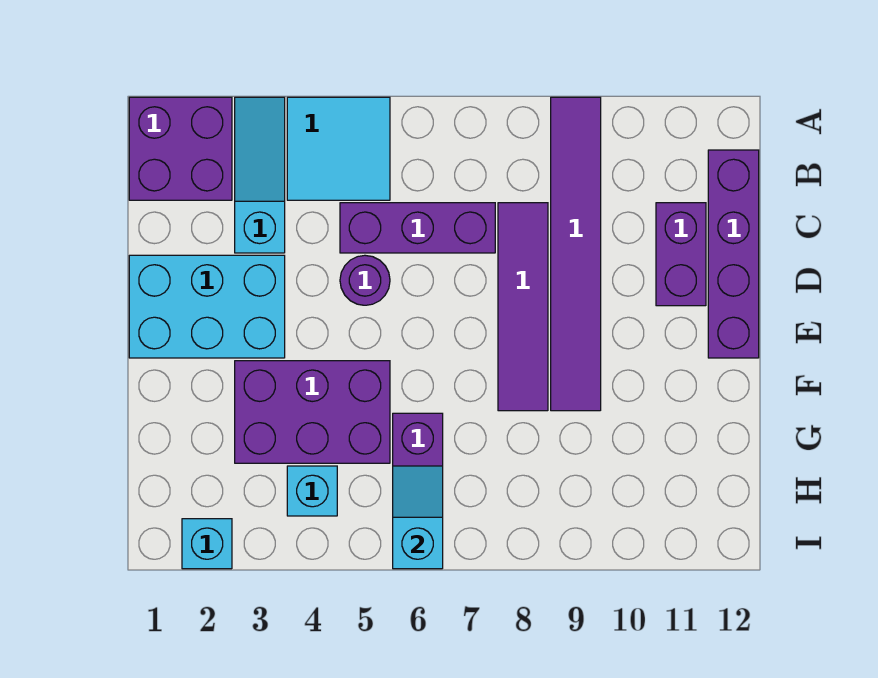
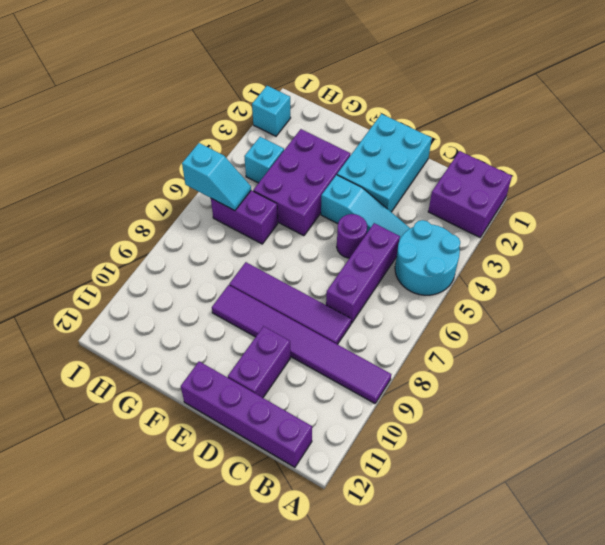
cyan 1x3 slope [235,97,285,253] -> cyan 1x3 slope moved to [321,175,410,239]
cyan 2x2 tile [287,97,390,200] -> cyan 2x2 round brick [395,220,460,295]
purple 1x2 brick [656,203,706,306] -> purple 1x2 brick turned to [228,326,290,398]

